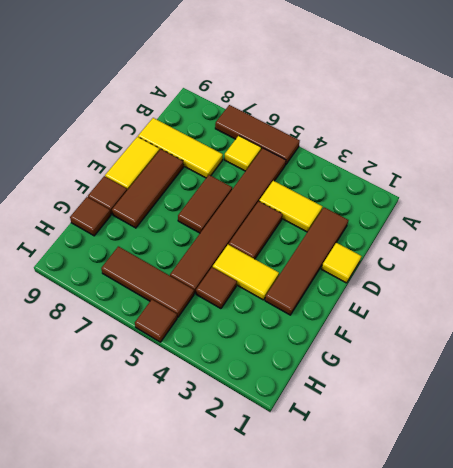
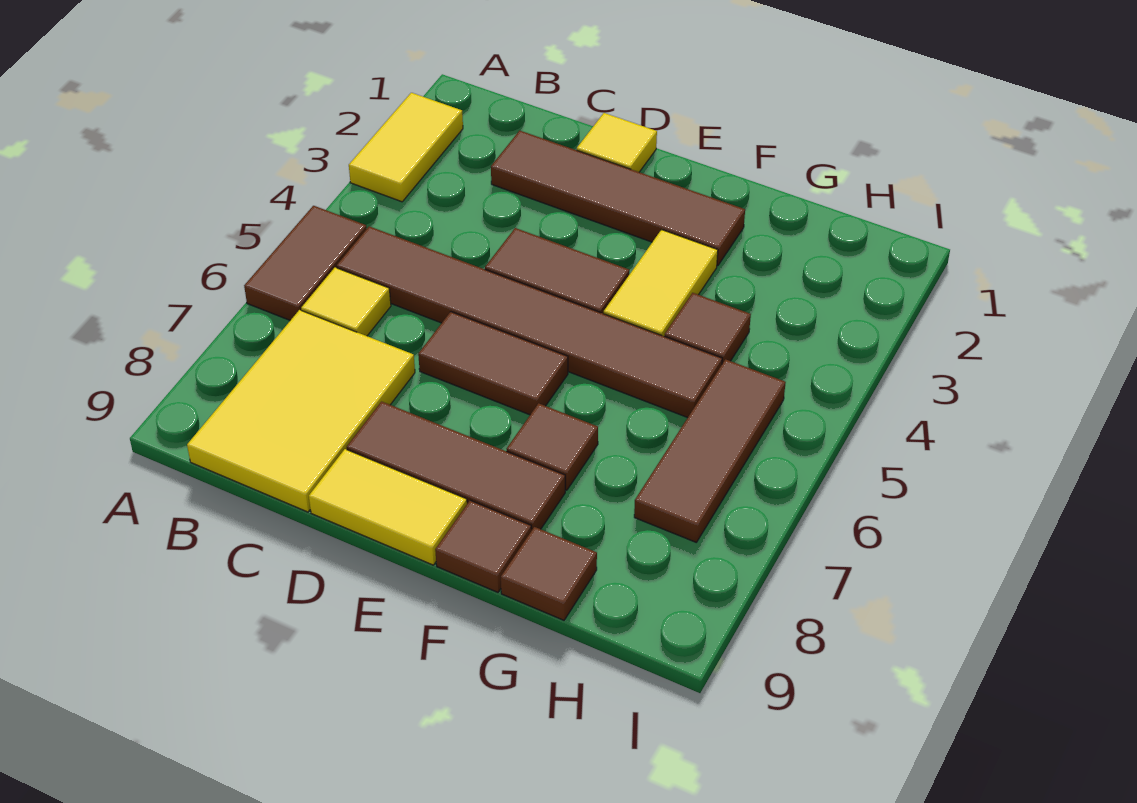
brown 1x3 tile [215,105,300,165] -> brown 1x2 tile [244,206,367,320]
yellow 1x2 tile [259,181,323,232] -> yellow 1x2 tile moved to [349,93,463,202]
yellow 1x3 tile [138,118,223,178] -> yellow 2x3 tile [187,310,415,512]
brown 1x1 tile [135,300,177,342] -> brown 1x1 tile moved to [507,403,598,490]

